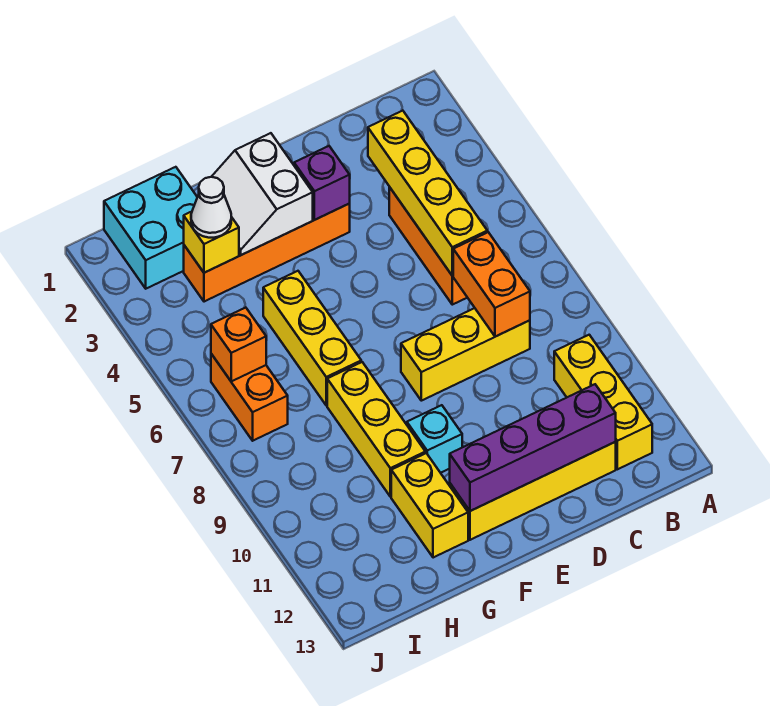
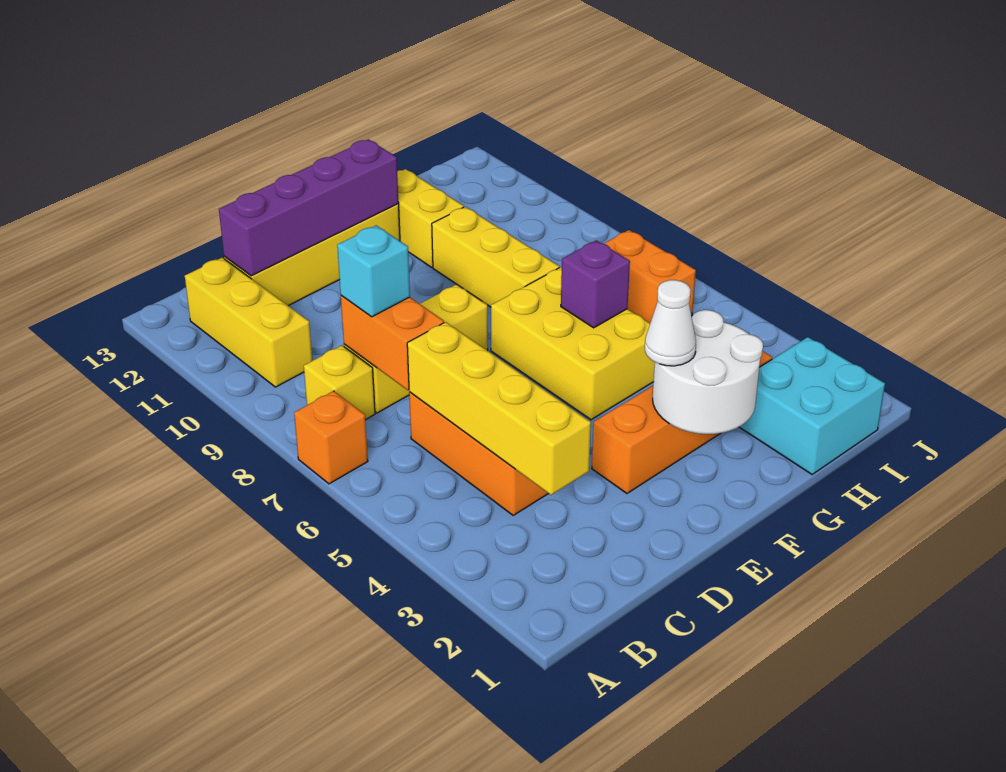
purple 1x1 brick [294,146,350,220] -> purple 1x1 brick moved to [561,240,630,328]
white 2x2 slope [212,133,313,255] -> white 2x2 round brick [653,310,763,434]
cyan 1x1 brick [407,405,462,473] -> cyan 1x1 brick moved to [337,225,410,317]
yellow 1x3 brick [263,271,361,405] -> yellow 2x3 brick [491,267,655,420]
yellow 1x1 brick [184,212,239,273] -> yellow 1x1 brick moved to [304,345,375,420]
white 1x1 cone [191,177,231,238] -> white 1x1 cone moved to [645,280,696,366]
orange 1x1 brick [211,307,266,381] -> orange 1x1 brick moved to [294,391,368,484]

